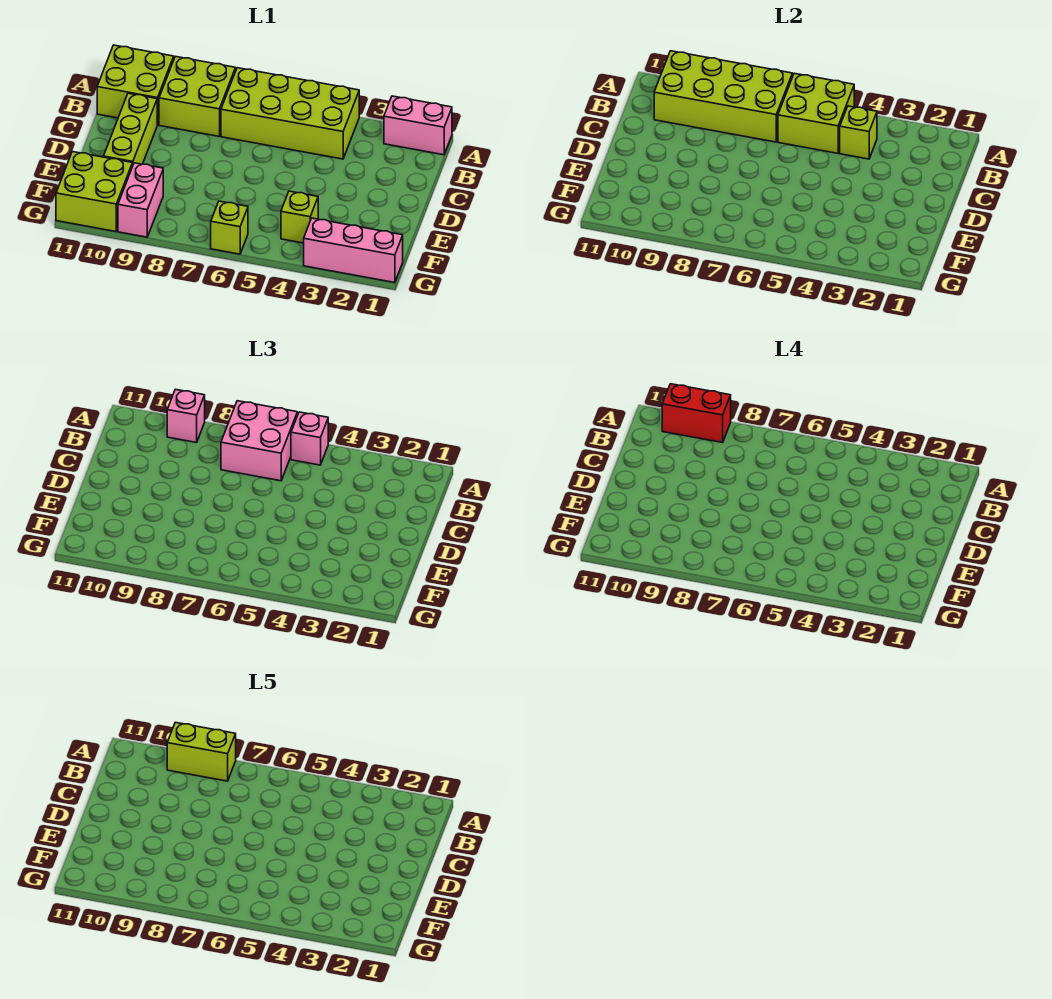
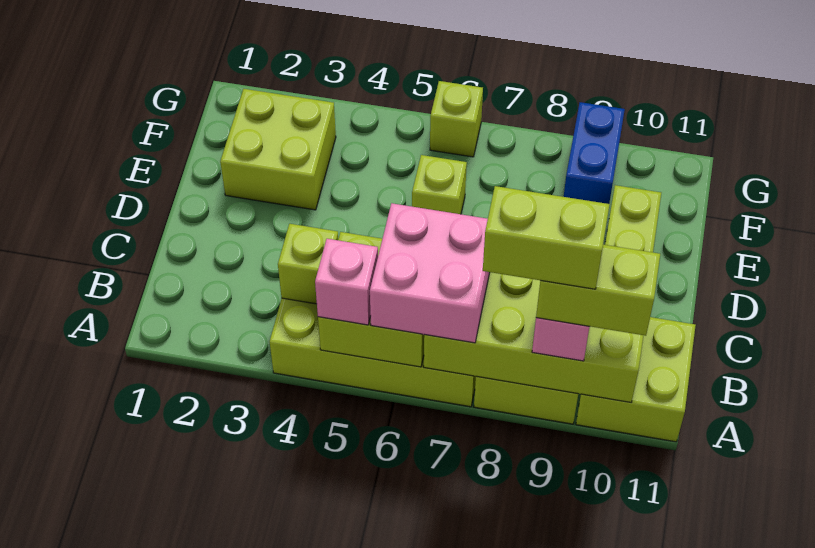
pink 1x2 brick [384,96,452,155] -> none
red 1x2 brick [662,384,731,443] -> lime 1x2 brick [536,245,660,336]
lime 1x1 brick [281,191,318,243] -> lime 1x1 brick moved to [412,155,467,214]
pink 1x2 brick [118,163,163,237] -> blue 1x2 brick [564,102,625,204]
lime 2x2 brick [56,152,133,232] -> lime 2x2 brick moved to [220,89,336,210]
pink 1x3 brick [304,218,403,283] -> none

